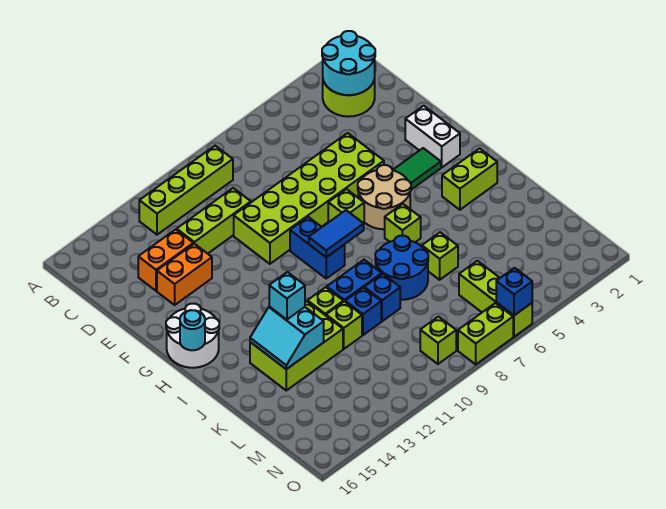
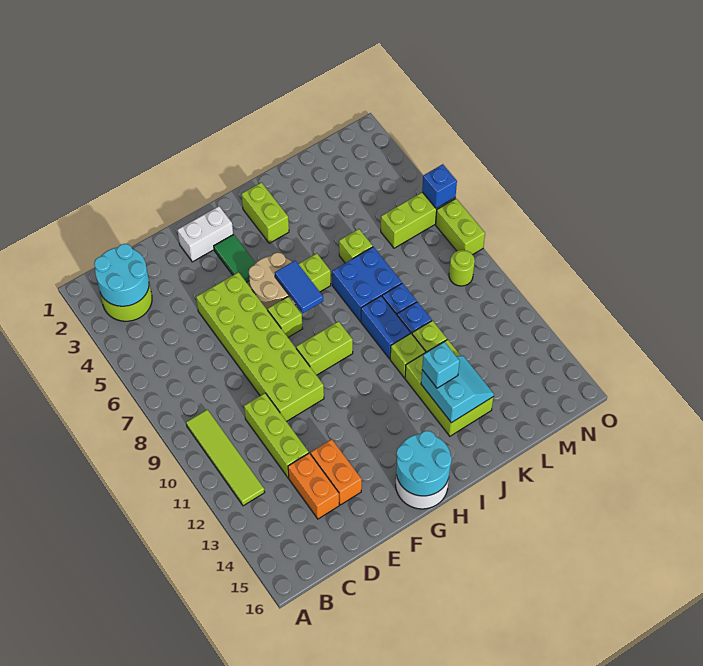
lime 1x4 brick [139,146,233,235] -> lime 1x4 tile [186,409,265,506]
blue 1x2 brick [290,217,345,278] -> lime 1x2 brick [296,321,353,375]
blue 1x2 tile [309,210,364,257] -> blue 1x2 tile moved to [275,261,323,313]
cyan 1x1 round brick [180,310,205,350] -> cyan 2x2 round brick [396,431,452,496]
blue 2x2 round brick [375,236,428,300] -> blue 2x2 brick [332,247,402,321]
cyan 2x2 slope [250,307,324,369] -> cyan 2x2 slope turned to [421,356,494,423]
lime 1x1 brick [420,317,456,364] -> lime 1x1 round brick [449,250,475,286]

